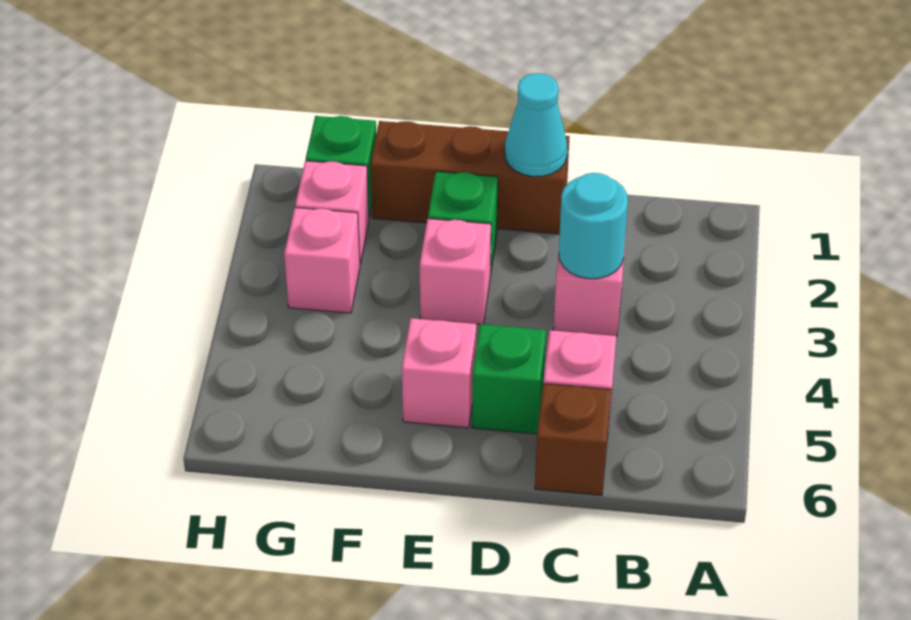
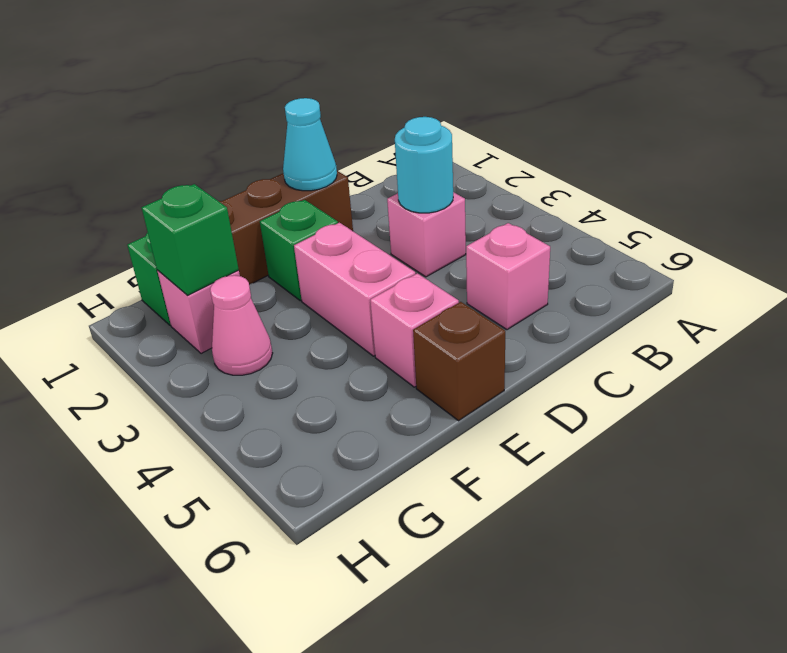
brown 1x1 brick [535,383,611,495] -> brown 1x1 brick moved to [413,302,505,421]
green 1x1 brick [472,324,546,434] -> green 1x1 brick moved to [142,184,239,295]
pink 1x1 brick [420,219,491,324] -> pink 1x2 brick [294,223,415,356]
pink 1x1 brick [284,208,360,313] -> pink 1x1 cone [210,275,273,375]

